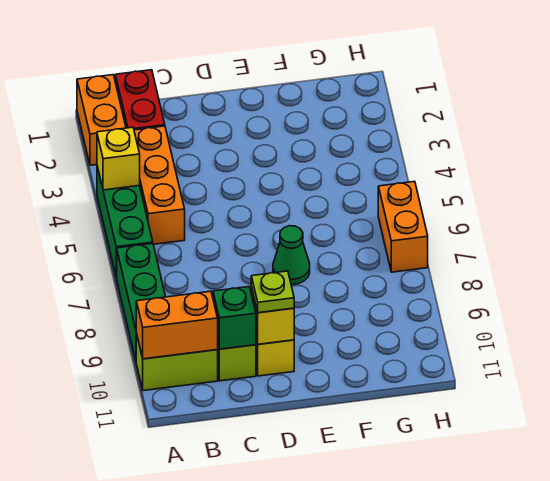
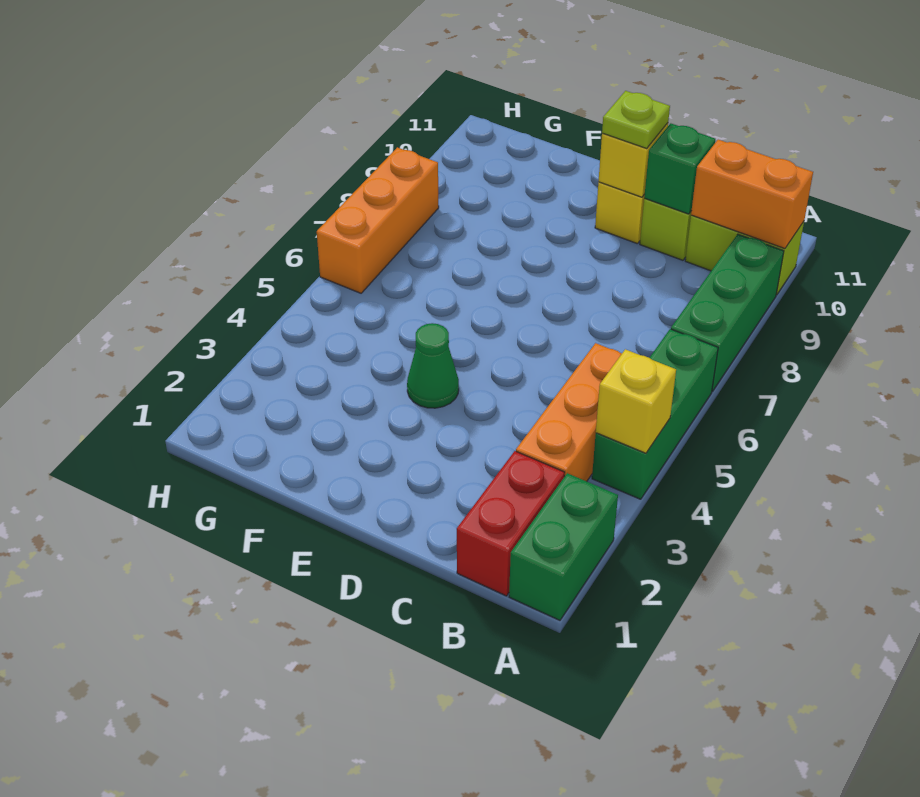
orange 1x2 brick [77,75,126,165] -> green 1x2 brick [509,473,618,620]
green 1x1 cone [273,226,310,285] -> green 1x1 cone moved to [407,323,459,408]
orange 1x2 brick [378,181,428,272] -> orange 1x3 brick [317,147,439,293]

